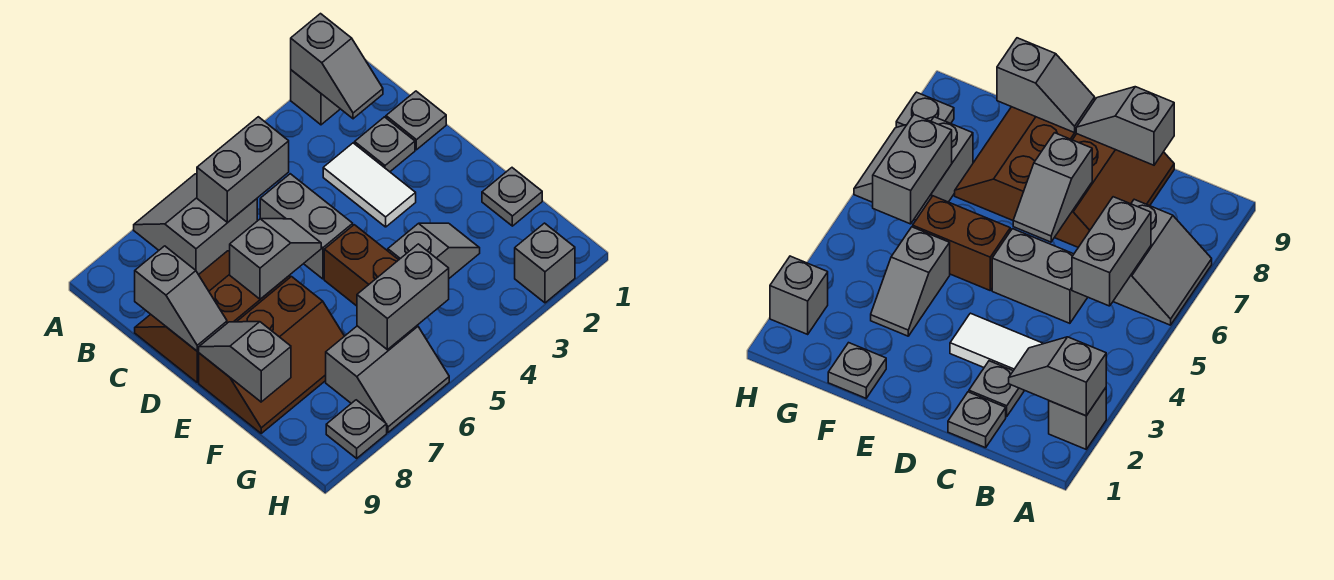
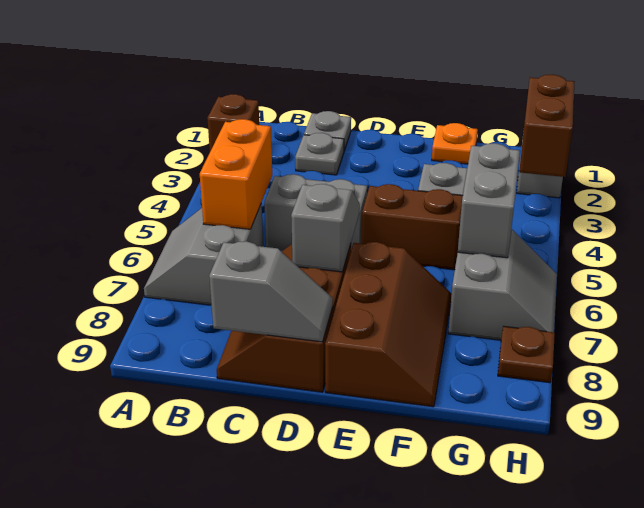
grey 1x1 brick [291,70,340,125] -> brown 1x1 brick [207,94,259,151]
grey 1x2 slope [291,14,383,119] -> none
grey 1x2 brick [197,117,289,222] -> orange 1x2 brick [200,119,272,229]
white 1x2 tile [323,143,416,227] -> none
grey 1x2 slope [198,322,291,402] -> none
grey 1x1 plate [482,168,542,226] -> orange 1x1 plate [432,123,478,164]
none -> brown 1x2 brick [519,75,574,177]
grey 1x1 plate [326,400,387,458] -> brown 1x1 plate [498,326,555,383]

